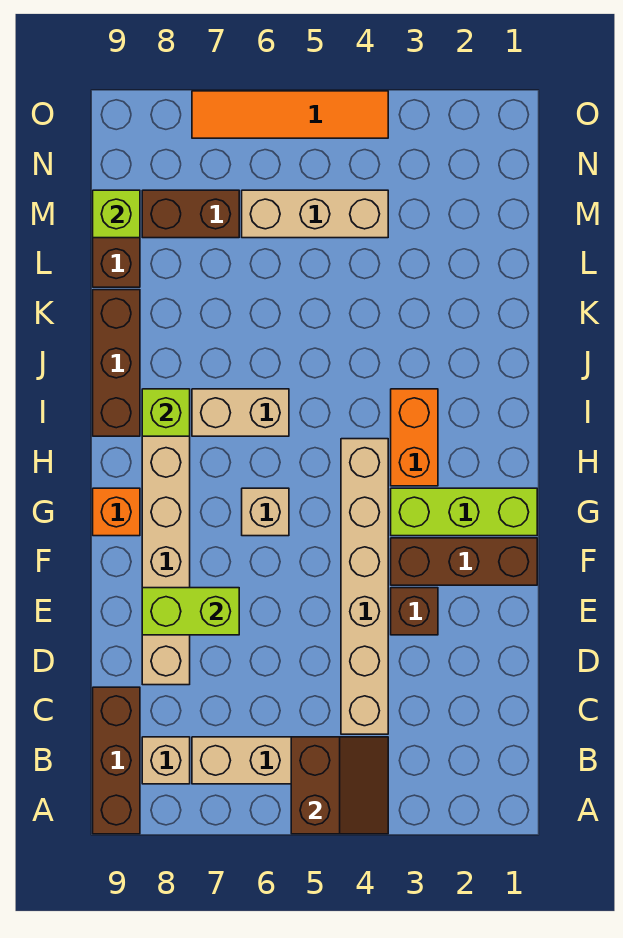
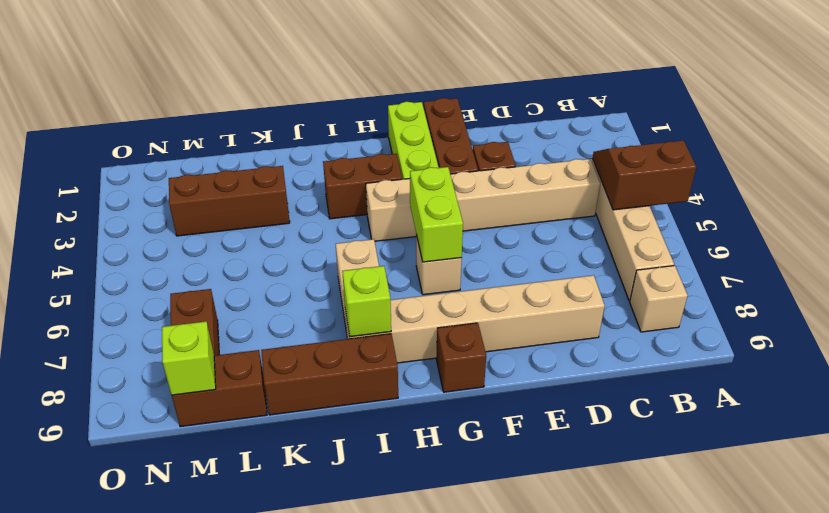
brown 1x3 brick [93,687,140,834] -> brown 1x3 brick moved to [169,166,290,236]
lime 1x2 brick [142,588,239,635] -> lime 1x2 brick moved to [410,167,463,262]
orange 1x1 brick [93,488,140,536] -> brown 1x1 brick [436,323,486,392]
orange 1x2 brick [391,389,438,486] -> brown 1x2 brick [323,154,402,219]
tan 1x3 brick [242,190,388,238] -> none
orange 1x4 tile [192,91,388,138] -> none

